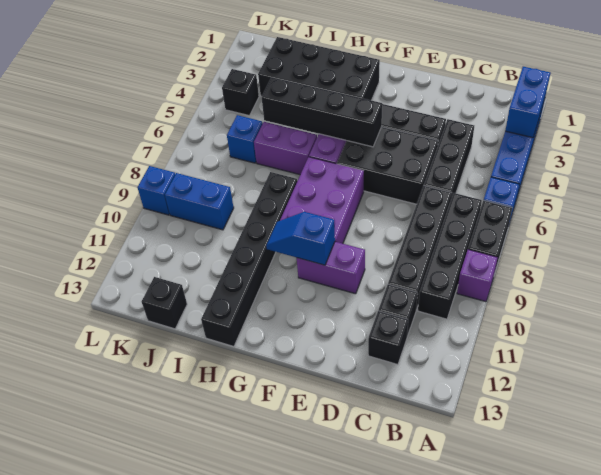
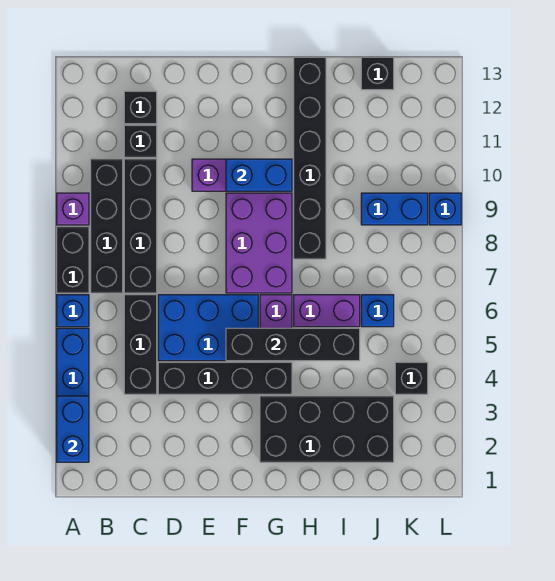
black 2x3 brick [337,127,438,204] -> blue 2x3 brick [158,295,258,361]
blue 1x2 slope [266,212,335,265] -> blue 1x2 brick [226,159,292,191]

